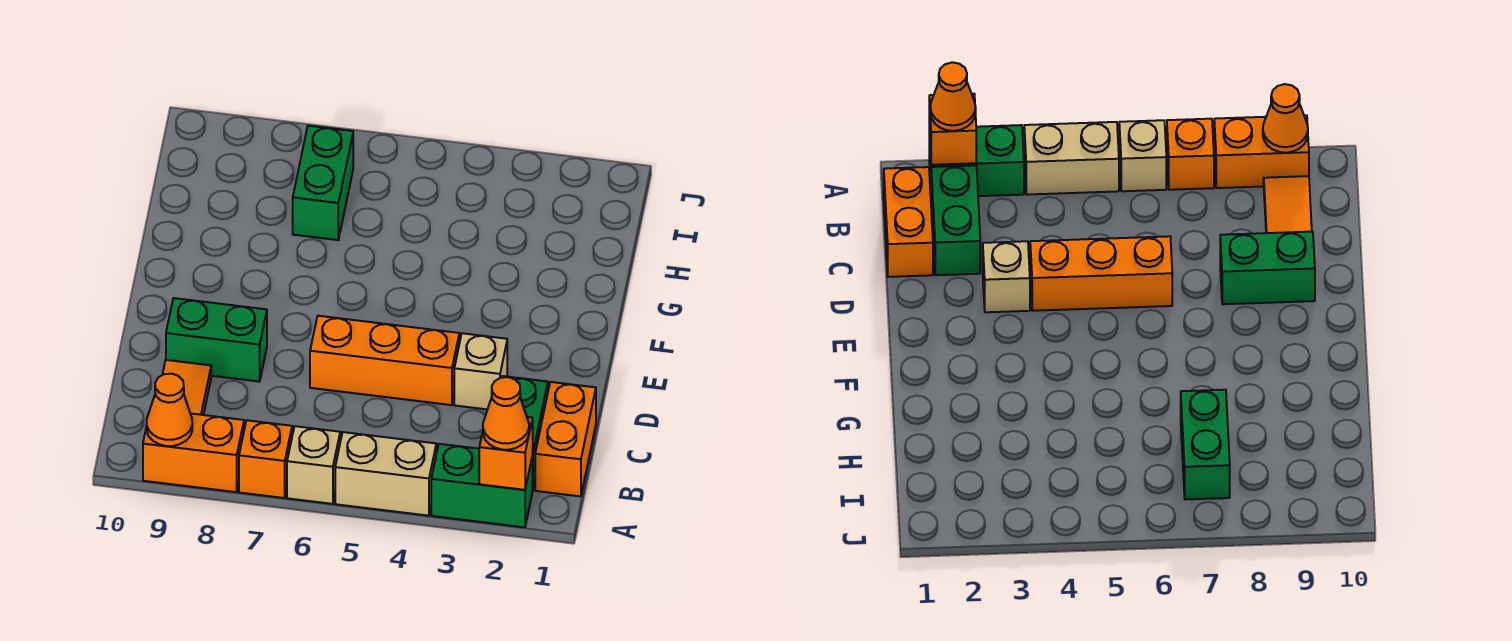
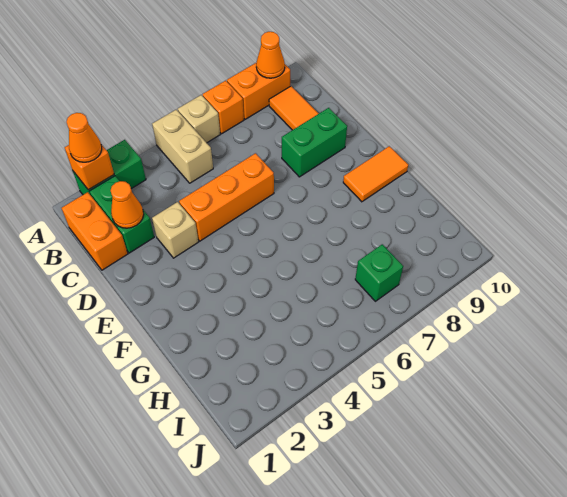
tan 1x2 brick [335,432,436,516] -> tan 1x2 brick turned to [152,110,213,183]
none -> orange 1x1 cone [111,181,144,228]
none -> orange 1x2 tile [343,146,408,202]
green 1x2 brick [293,126,353,240] -> green 1x1 brick [355,244,403,301]

